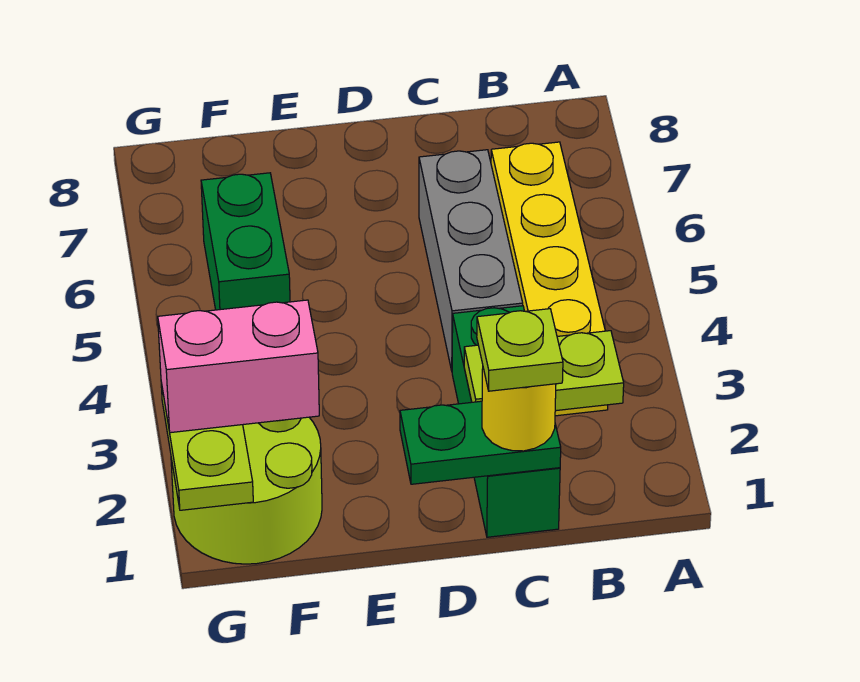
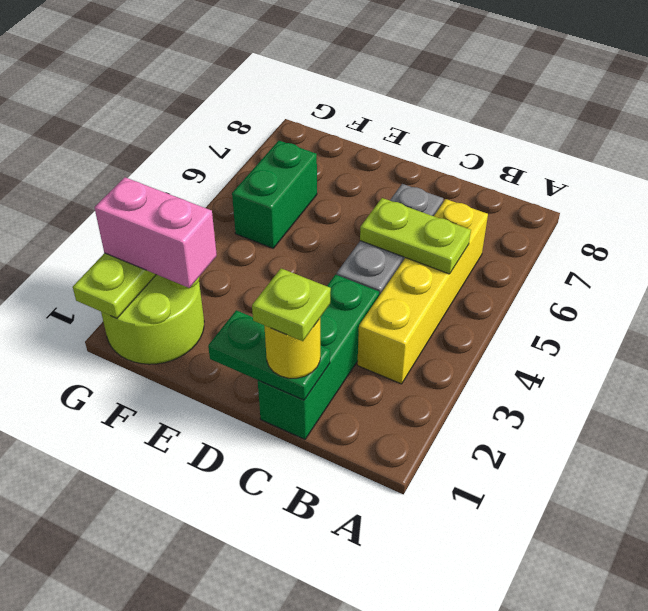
lime 1x2 plate [464,331,624,411] -> lime 1x2 plate moved to [360,198,471,274]

